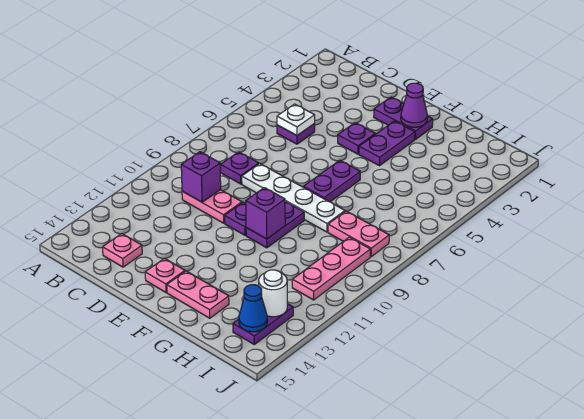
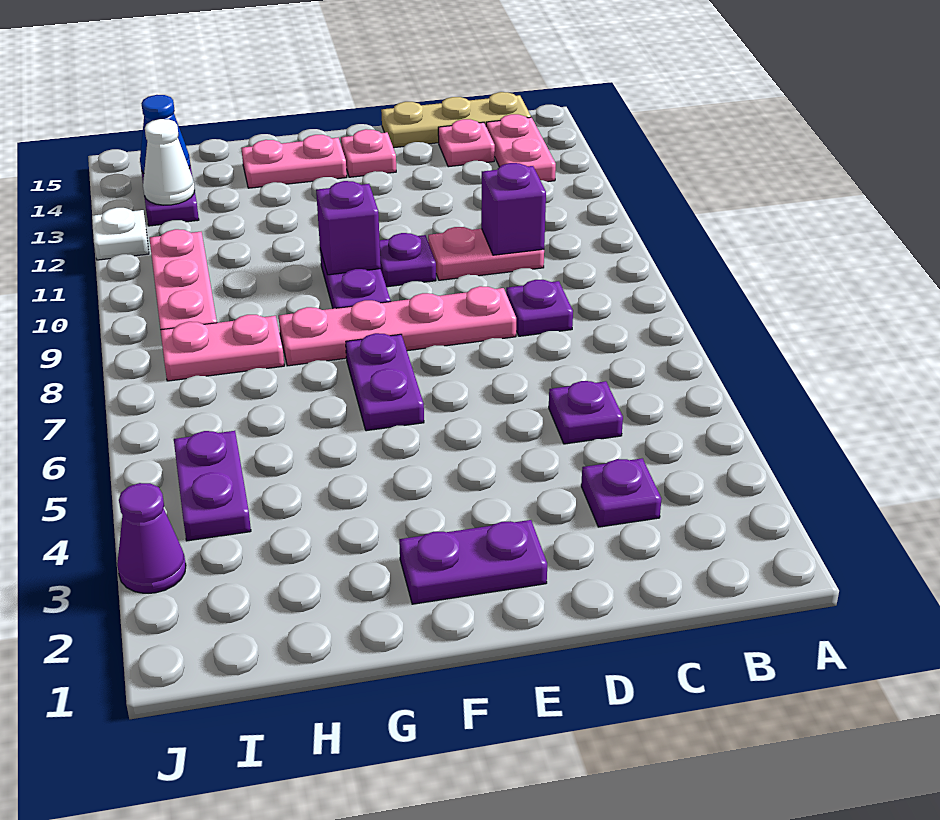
none -> pink 1x2 plate [486,114,556,182]
none -> tan 1x3 plate [381,92,531,148]
white 1x1 plate [277,104,315,135] -> white 1x1 plate moved to [92,208,149,260]
white 1x4 plate [242,164,345,232] -> pink 1x4 plate [279,286,516,366]
purple 1x1 plate [338,123,375,154] -> purple 1x1 plate moved to [581,458,661,527]
purple 1x1 cone [401,83,427,127] -> purple 1x1 cone moved to [117,483,186,593]
purple 1x2 plate [359,121,415,166] -> purple 1x2 plate moved to [174,431,251,541]
white 1x1 round brick [259,270,287,317] -> white 1x1 cone [143,119,195,205]

